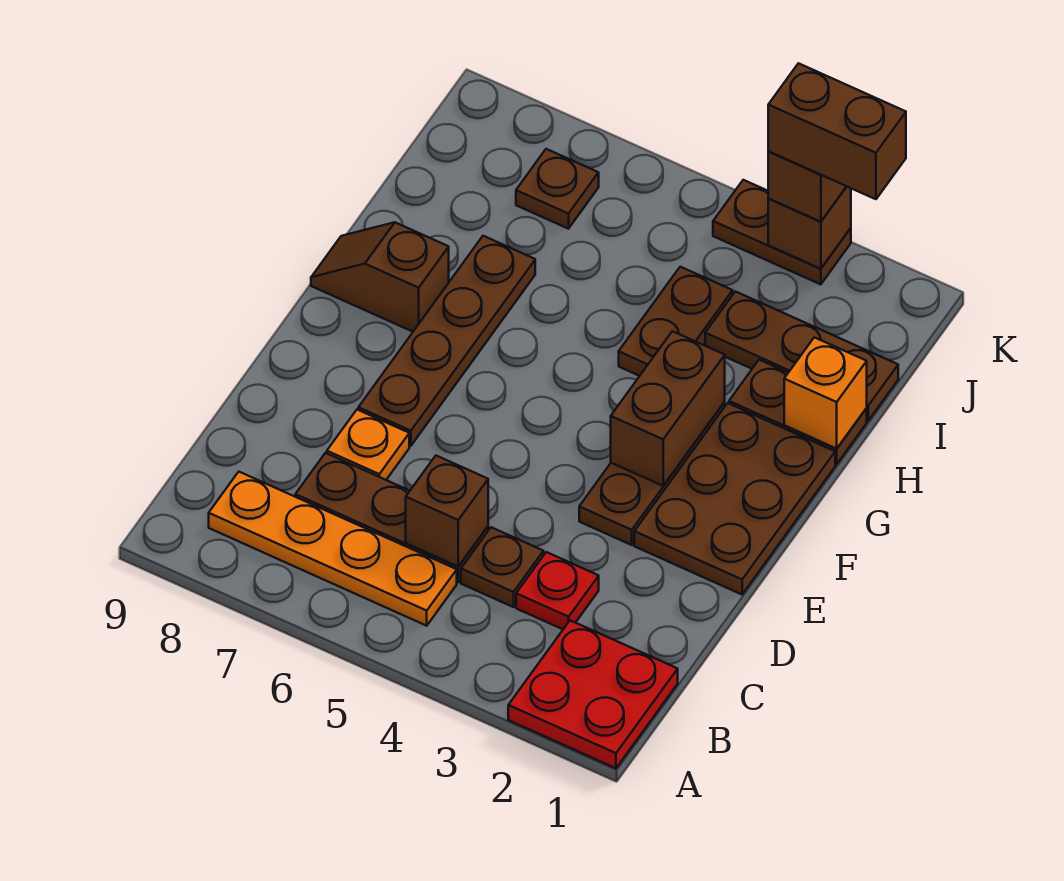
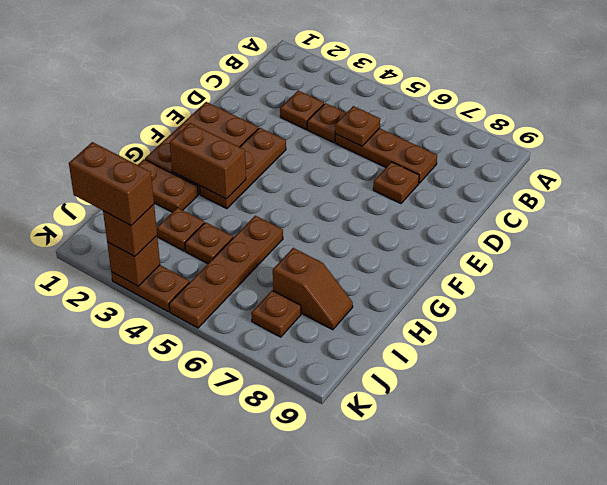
red 2x2 plate [508,620,678,768] -> none
orange 1x4 plate [209,472,457,626] -> none
red 1x1 plate [516,552,599,629] -> brown 1x1 plate [280,91,324,129]
brown 1x1 brick [406,456,488,566] -> brown 1x1 plate [335,106,380,146]
orange 1x1 plate [327,410,409,480] -> brown 1x1 plate [373,162,419,204]
brown 1x4 plate [358,236,535,446] -> brown 1x4 plate moved to [169,216,283,328]
brown 1x2 brick [611,331,725,486] -> brown 1x2 brick turned to [170,123,246,199]
brown 1x2 slope [311,222,449,332] -> brown 1x2 slope moved to [273,248,353,330]
orange 1x1 brick [784,337,867,449] -> none
brown 1x2 plate [619,267,733,376] -> brown 1x1 plate [185,222,233,264]
brown 1x3 plate [705,291,898,421] -> brown 1x1 plate [157,208,204,251]

